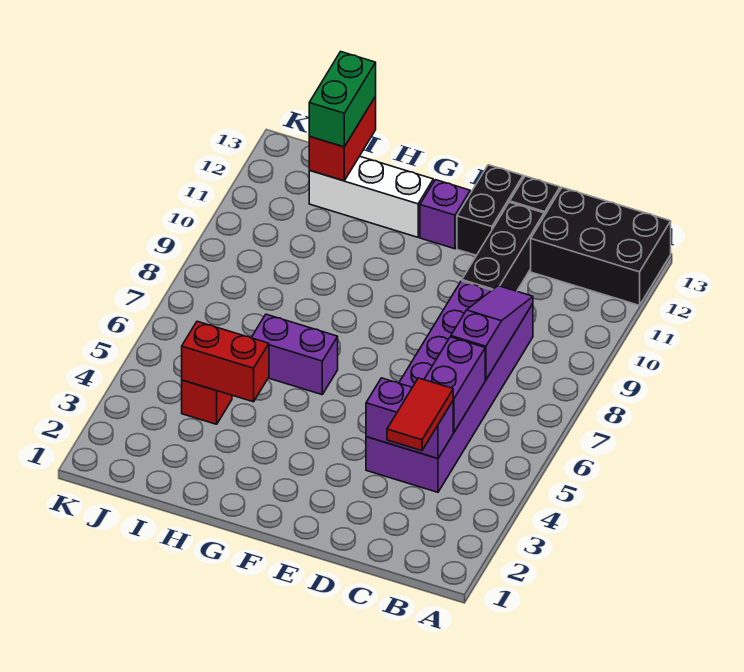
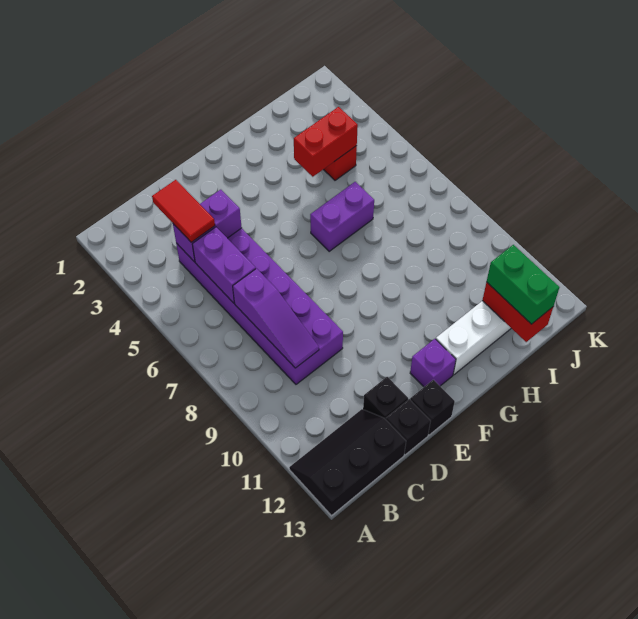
black 2x3 brick [531,188,671,305] -> black 2x3 slope [289,409,406,516]
black 1x3 brick [462,202,544,291] -> black 1x1 brick [363,377,408,419]
black 1x2 brick [457,165,523,255] -> black 1x1 brick [410,380,455,435]

